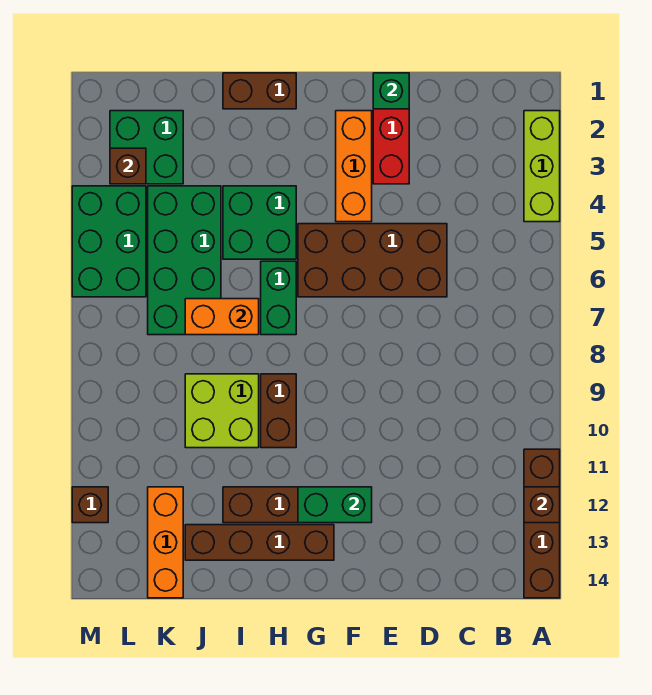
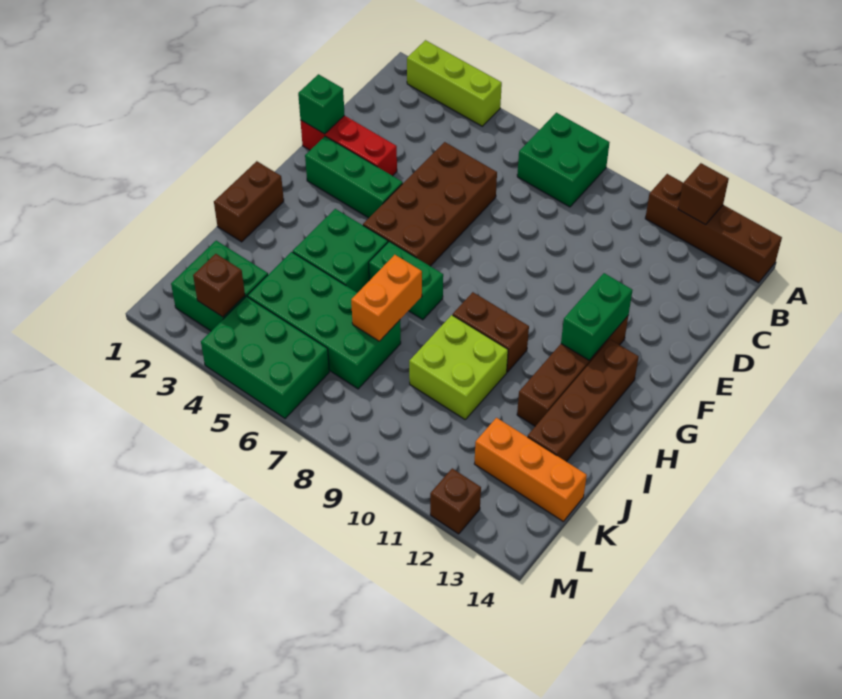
none -> green 2x2 brick [517,113,610,207]
orange 1x3 brick [336,111,372,222] -> green 1x3 brick [305,136,403,218]

